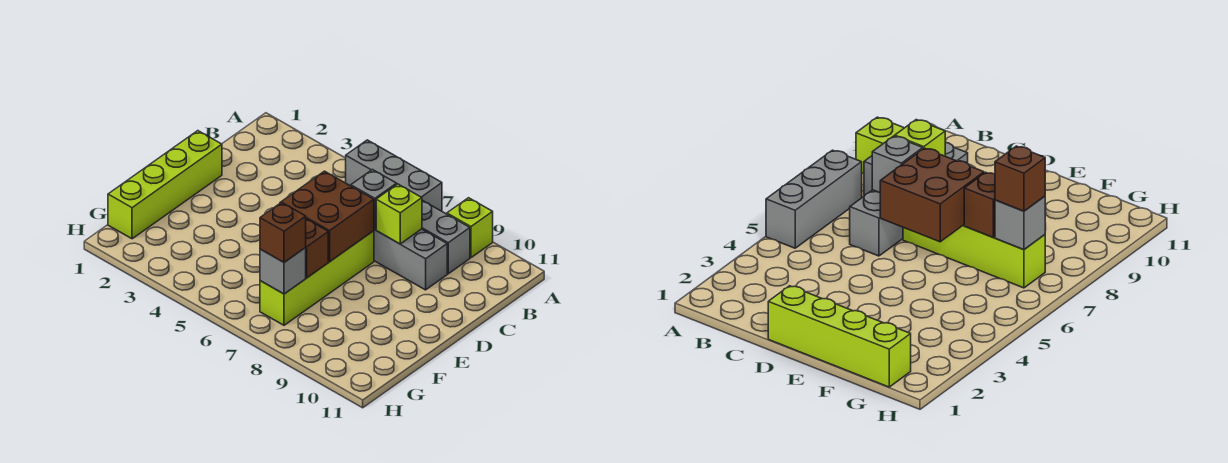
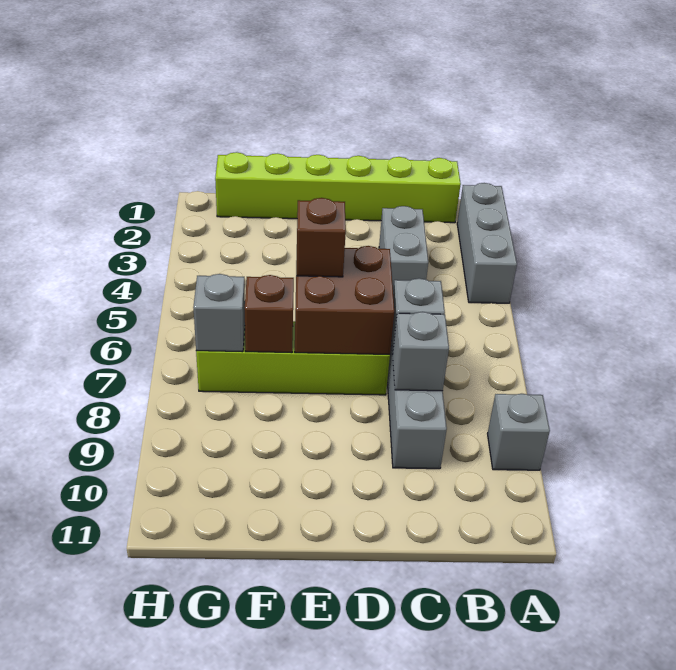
grey 1x3 brick [346,140,442,211] -> grey 1x3 brick moved to [457,183,517,303]
lime 1x1 brick [447,198,493,258] -> grey 1x1 brick [488,394,550,470]
grey 1x2 brick [422,200,470,274] -> grey 1x2 brick moved to [379,206,428,290]
lime 1x1 brick [376,184,422,244] -> grey 1x1 brick [392,312,449,391]
lime 1x4 brick [108,131,222,239] -> lime 1x6 brick [215,152,461,223]
brown 1x1 brick [260,202,306,262] -> brown 1x1 brick moved to [296,198,346,277]

